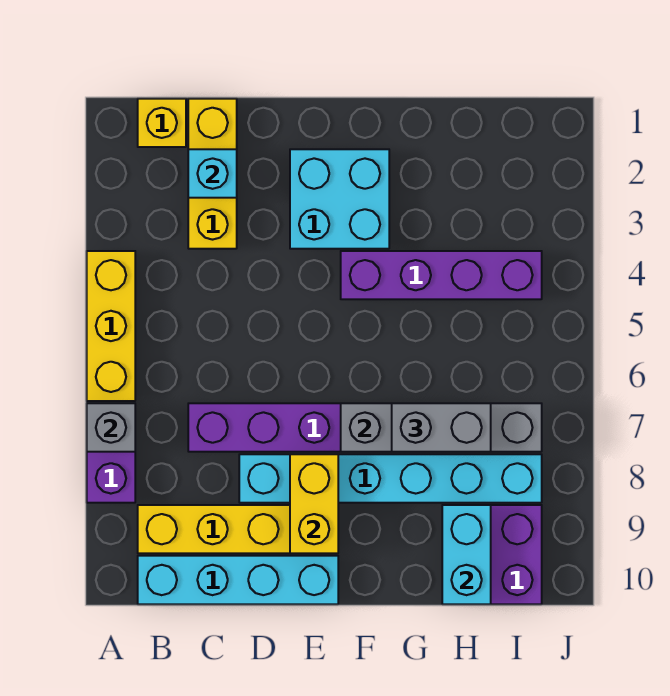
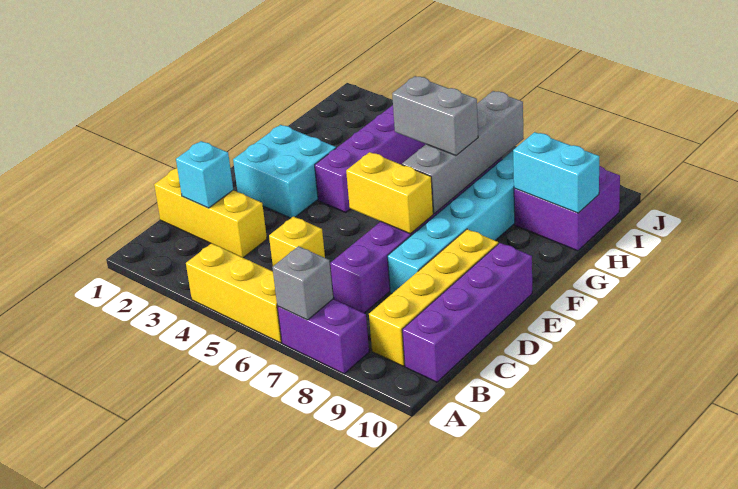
yellow 1x1 brick [138,99,186,147] -> yellow 1x1 brick moved to [269,216,325,266]
cyan 1x4 brick [138,556,338,604] -> purple 1x4 brick [402,243,532,382]
yellow 1x2 brick [290,454,338,553] -> yellow 1x2 brick moved to [346,152,433,234]
grey 1x2 brick [392,403,491,452] -> grey 1x2 brick turned to [392,76,478,155]

